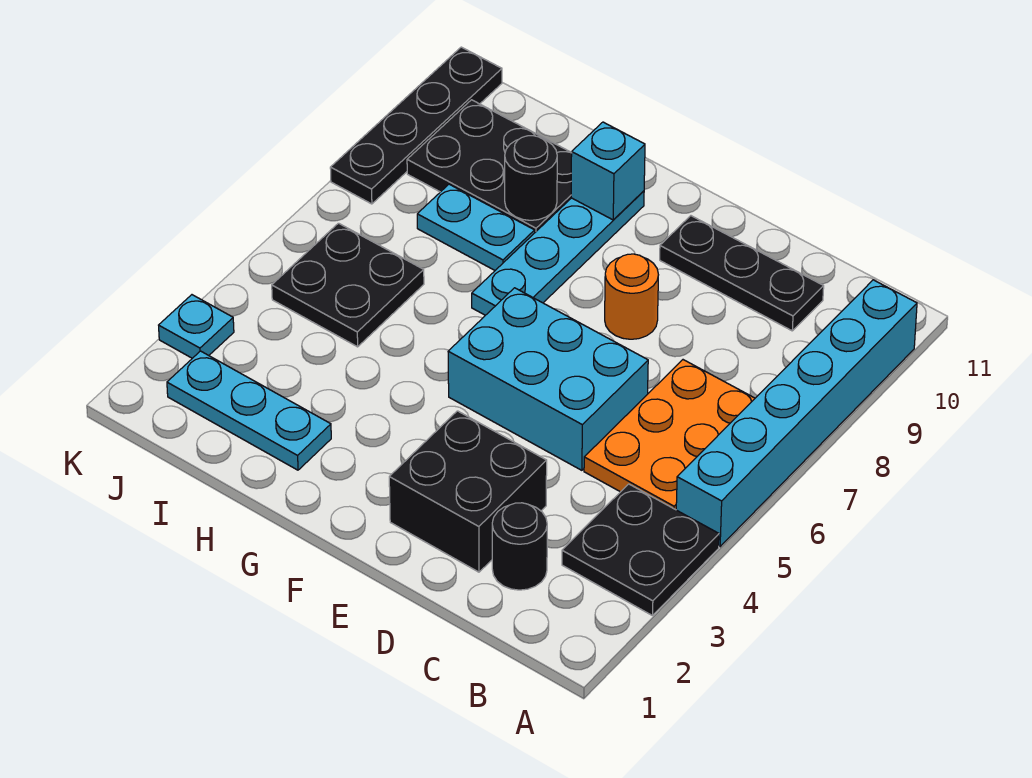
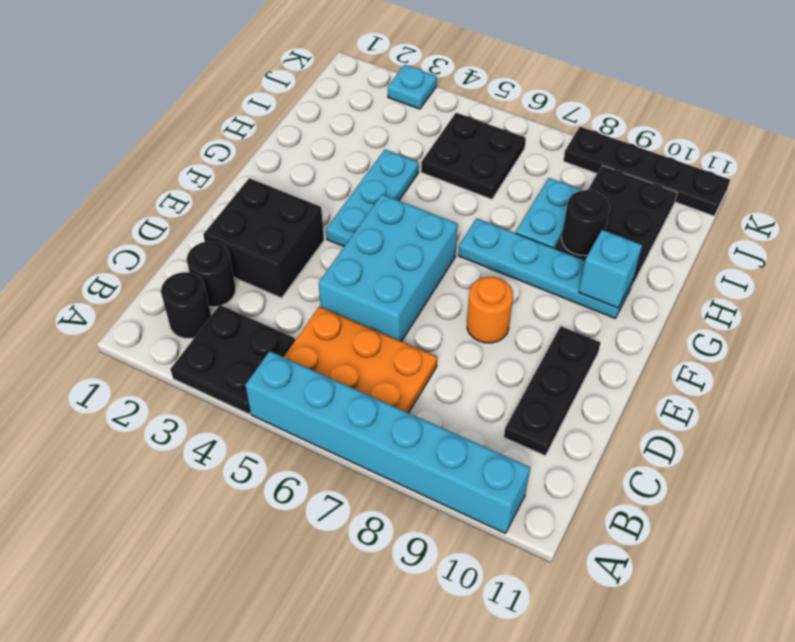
none -> black 1x1 round brick [161,272,211,338]
cyan 1x3 plate [167,351,331,470] -> cyan 1x3 plate moved to [326,150,419,247]

